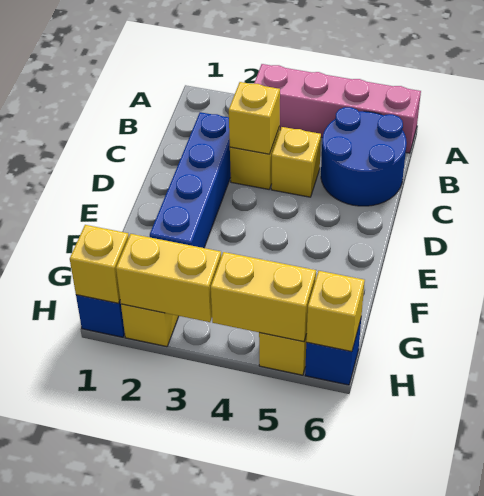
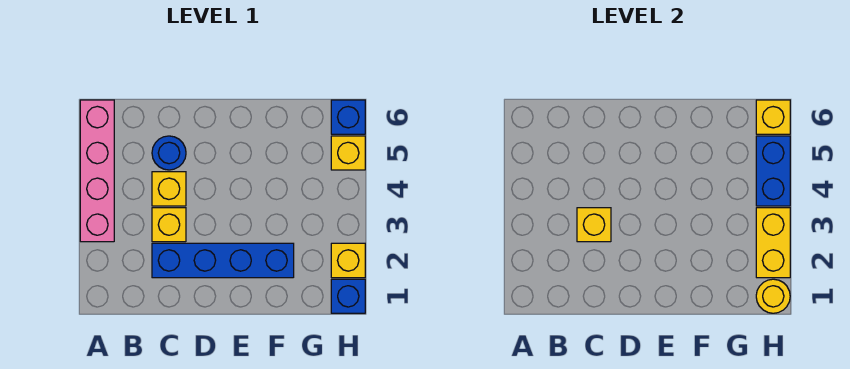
blue 2x2 round brick [321,107,407,206] -> blue 1x1 round brick [152,136,186,170]
yellow 1x1 brick [70,225,129,303] -> yellow 1x1 round brick [756,279,790,313]
yellow 1x2 brick [211,252,316,342] -> blue 1x2 brick [756,136,790,206]

